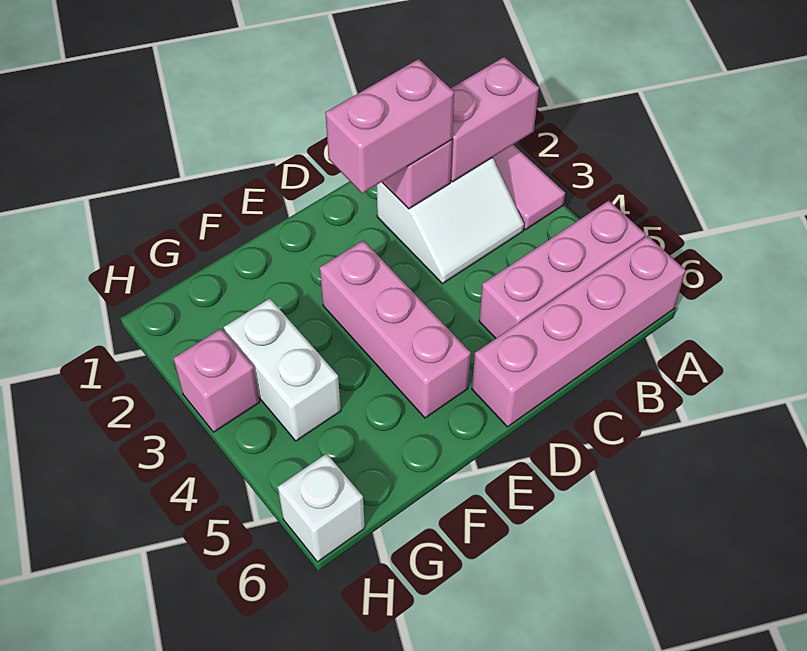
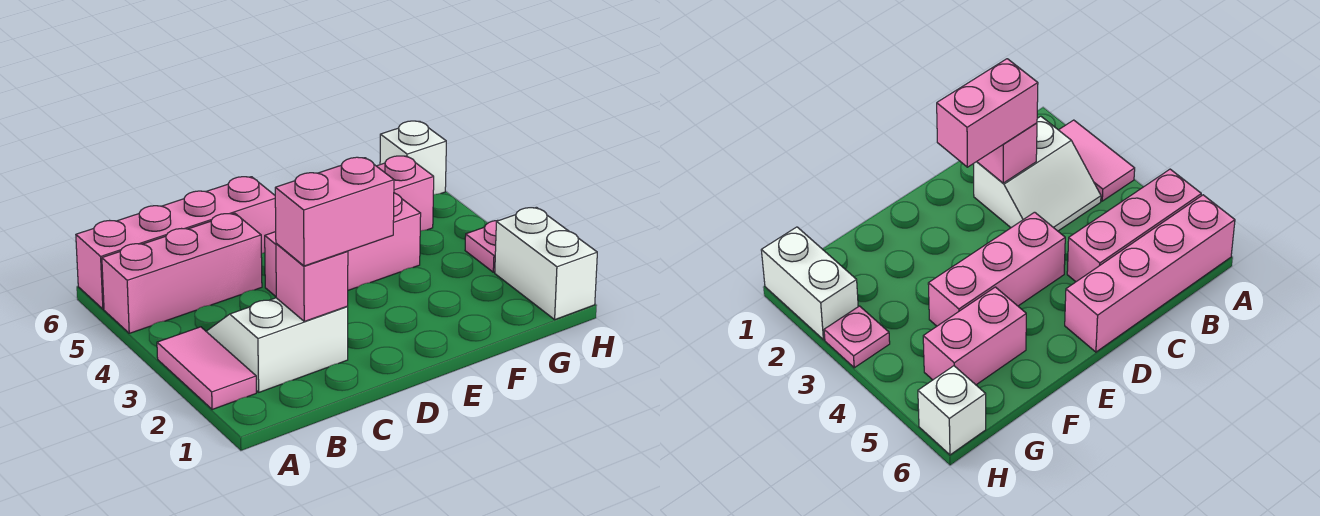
pink 1x2 brick [450,57,539,182] -> pink 1x2 brick moved to [377,156,434,231]
pink 1x3 brick [320,240,471,418] -> pink 1x3 brick turned to [265,193,421,296]
white 1x2 brick [224,298,341,441] -> white 1x2 brick moved to [495,207,597,319]
pink 1x1 brick [173,329,260,432] -> pink 1x1 plate [465,220,499,272]

